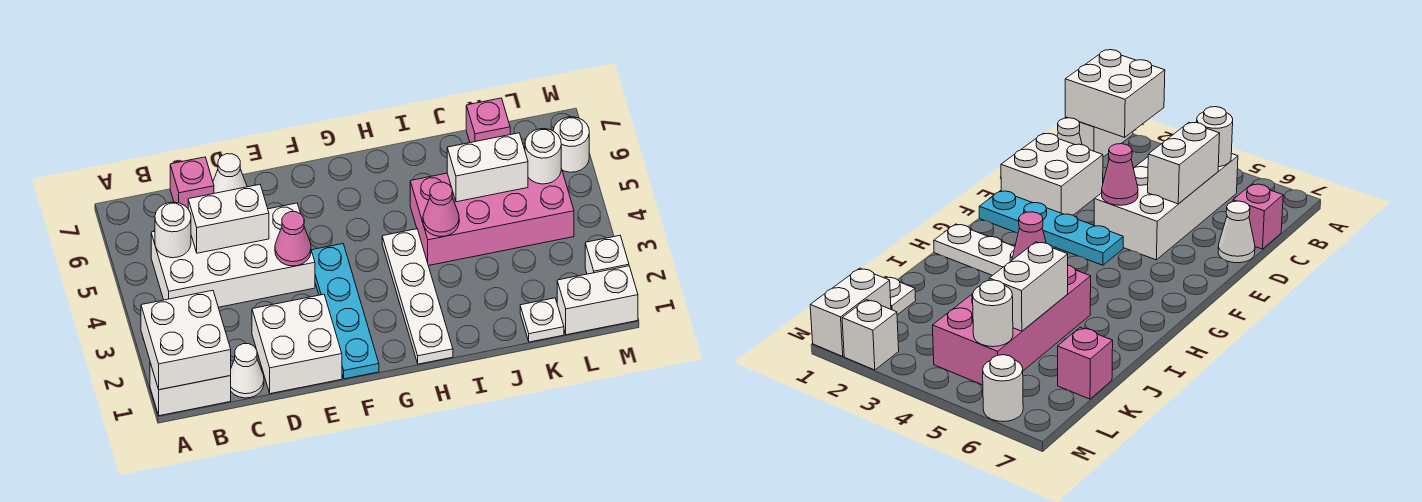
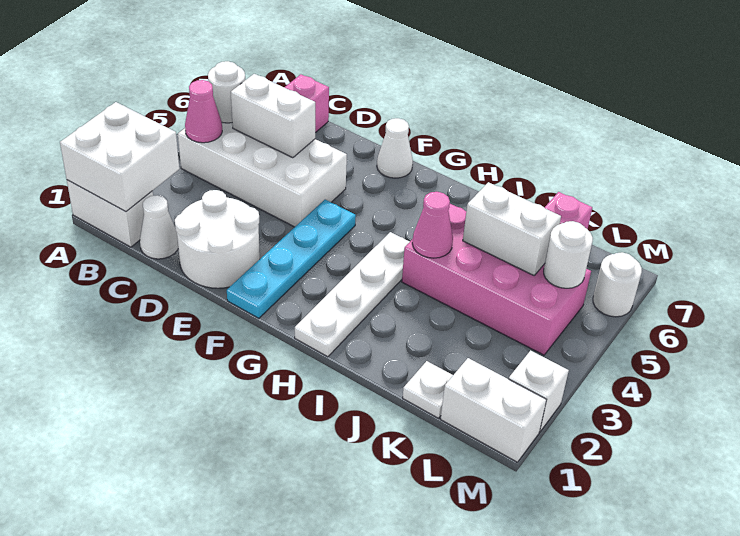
white 2x2 brick [252,294,342,394] -> white 2x2 round brick [174,190,260,288]
white 1x1 cone [213,154,247,193] -> white 1x1 cone moved to [377,118,413,178]
pink 1x1 cone [275,212,311,266] -> pink 1x1 cone moved to [185,80,222,143]

